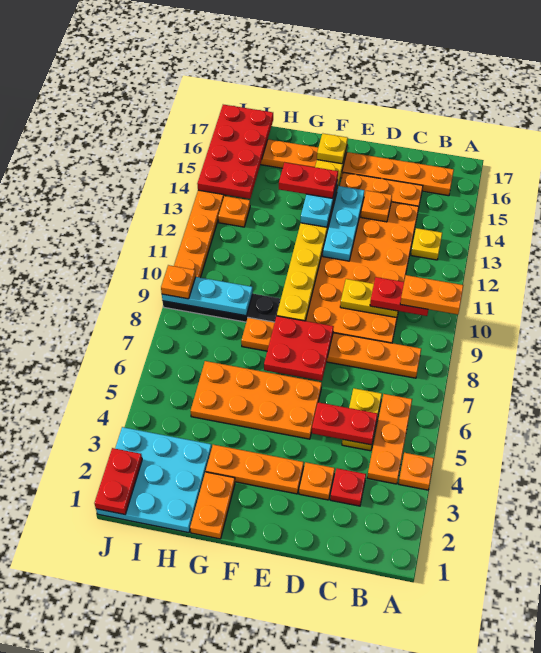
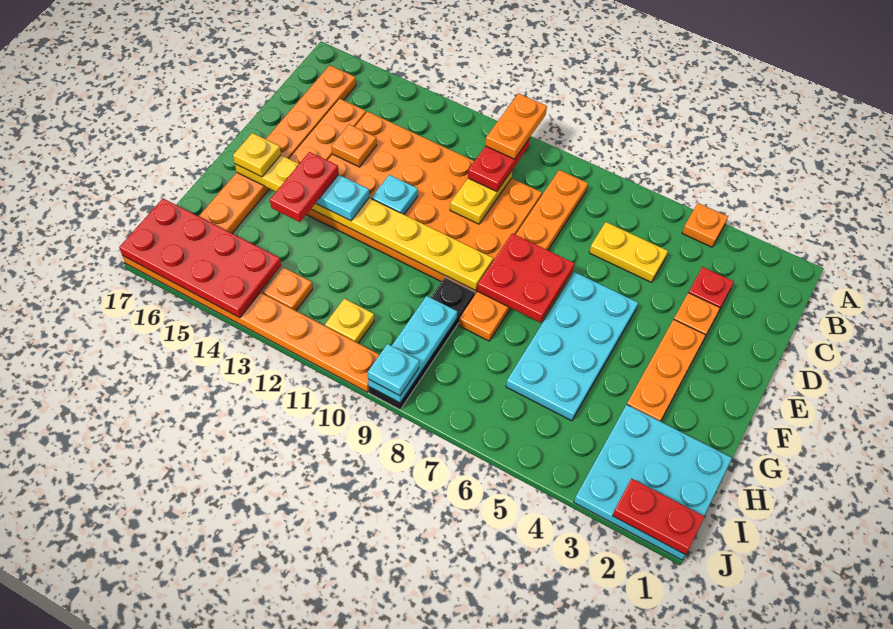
orange 1x3 plate [367,394,412,484] -> none
yellow 1x1 plate [411,228,442,260] -> yellow 1x1 plate moved to [325,299,374,343]
red 1x2 plate [312,402,378,445] -> none
orange 2x4 plate [191,361,322,439] -> cyan 2x4 plate [506,272,638,421]
cyan 1x3 plate [323,186,365,261] -> cyan 1x1 plate [372,175,418,214]
orange 1x2 plate [190,472,235,539] -> none
orange 1x1 plate [161,265,196,299] -> cyan 1x1 plate [368,344,419,396]

